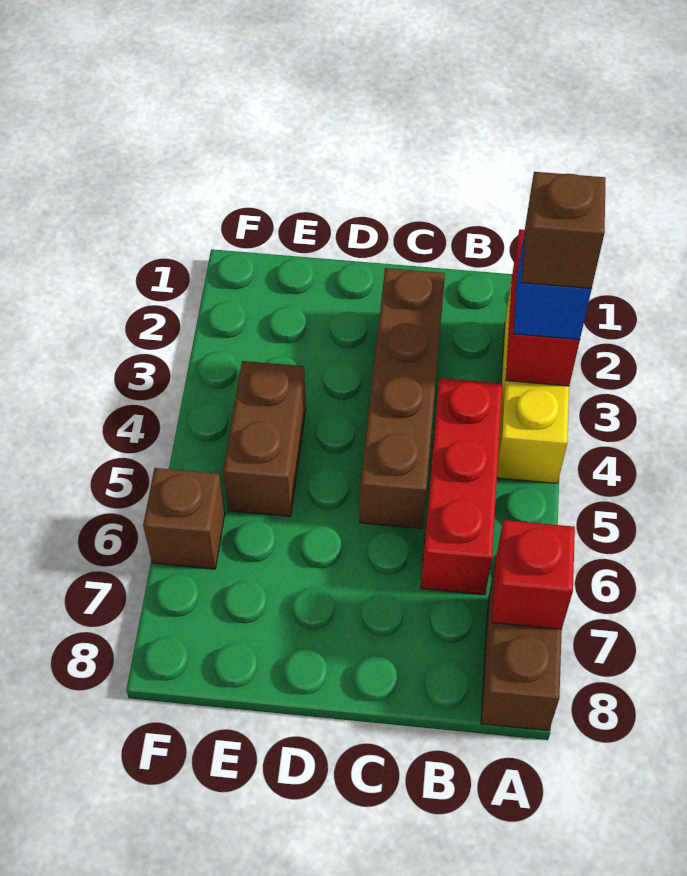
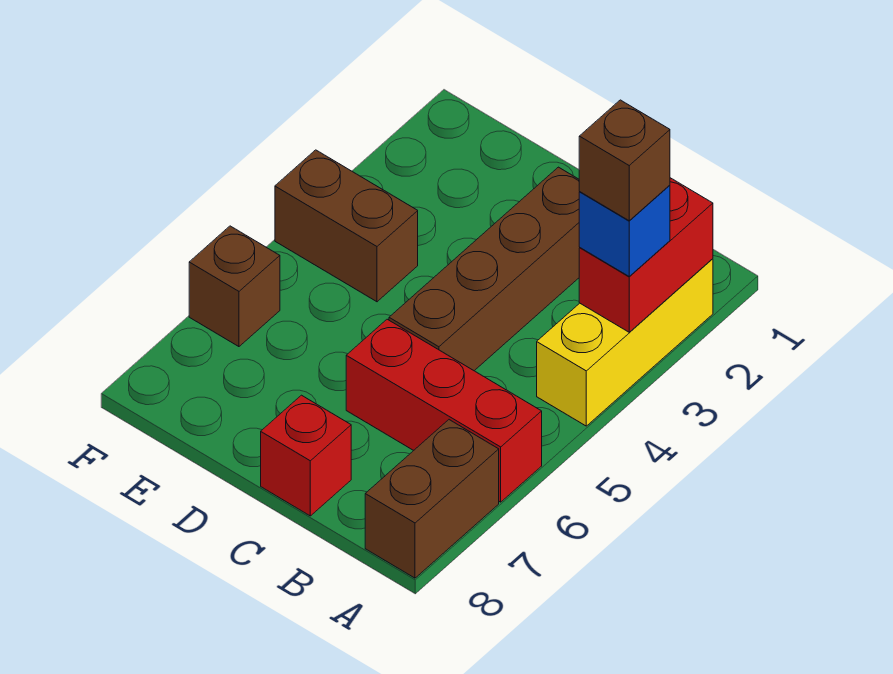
red 1x1 brick [492,520,575,629] -> red 1x1 brick moved to [261,395,351,516]
red 1x3 brick [421,378,502,595] -> red 1x3 brick turned to [346,319,542,502]
brown 1x2 brick [223,361,306,516] -> brown 1x2 brick turned to [275,150,418,302]

